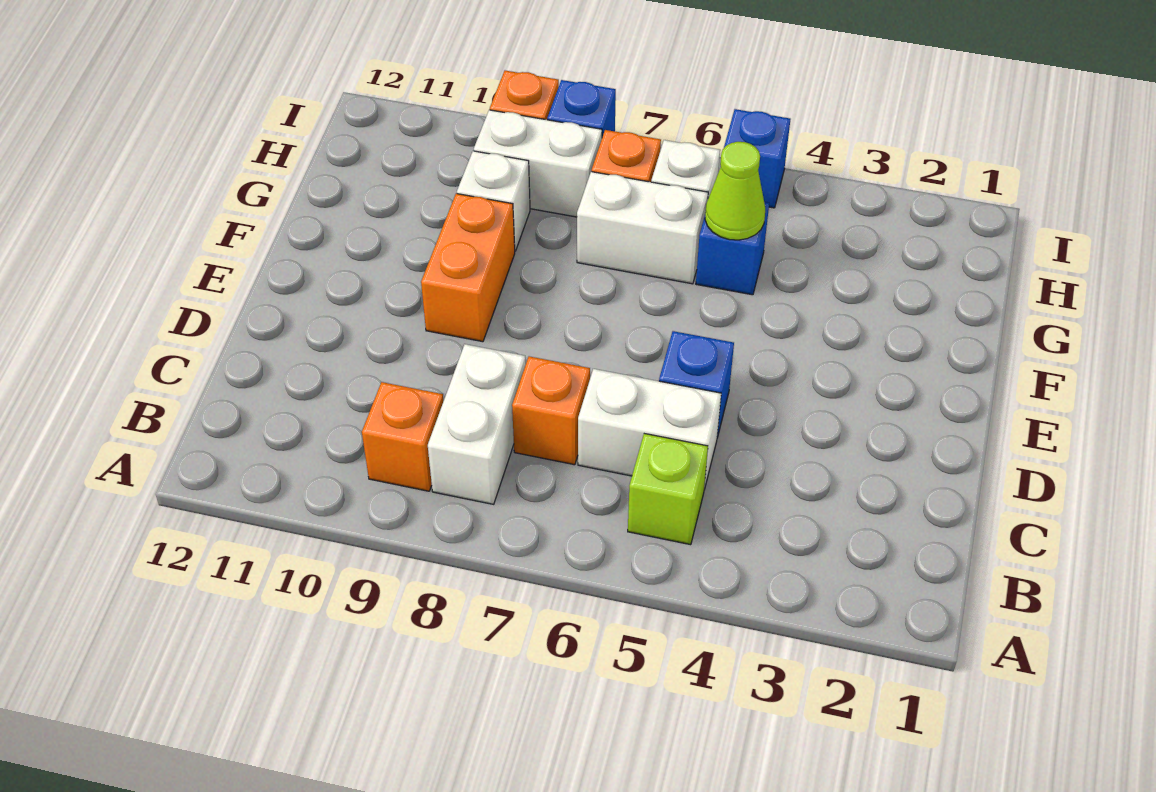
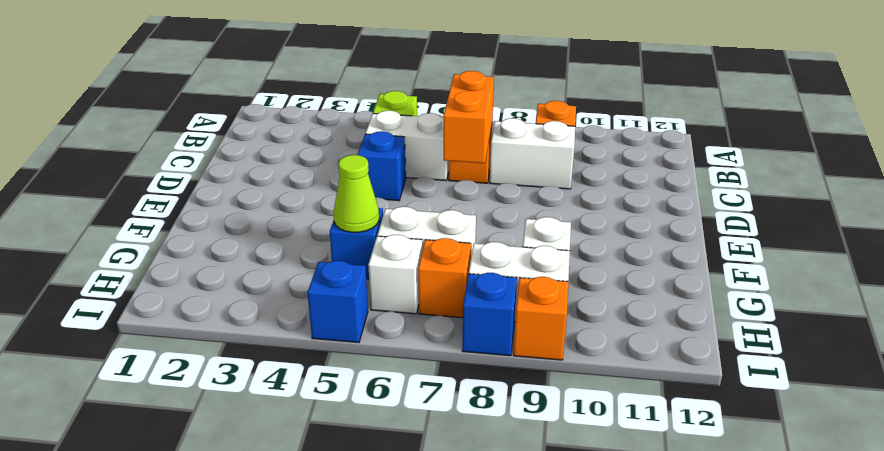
white 1x2 brick [428,344,526,504] -> white 1x2 brick turned to [490,118,575,189]
orange 1x2 brick [421,194,515,342] -> orange 1x2 brick moved to [444,71,494,163]

